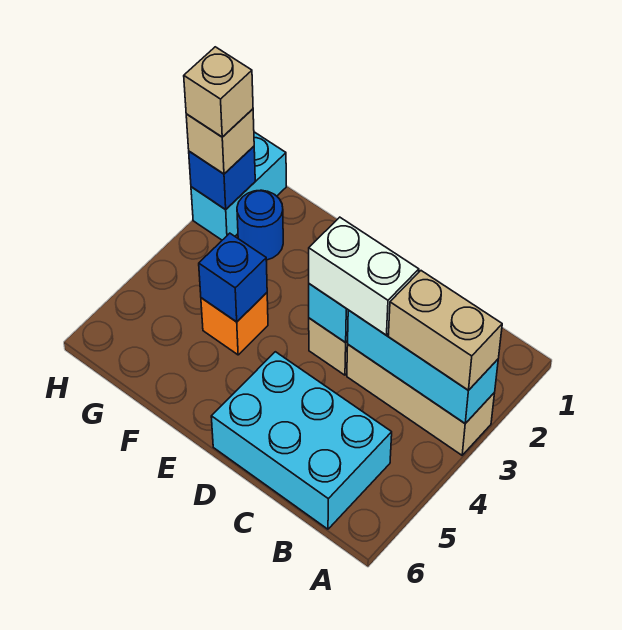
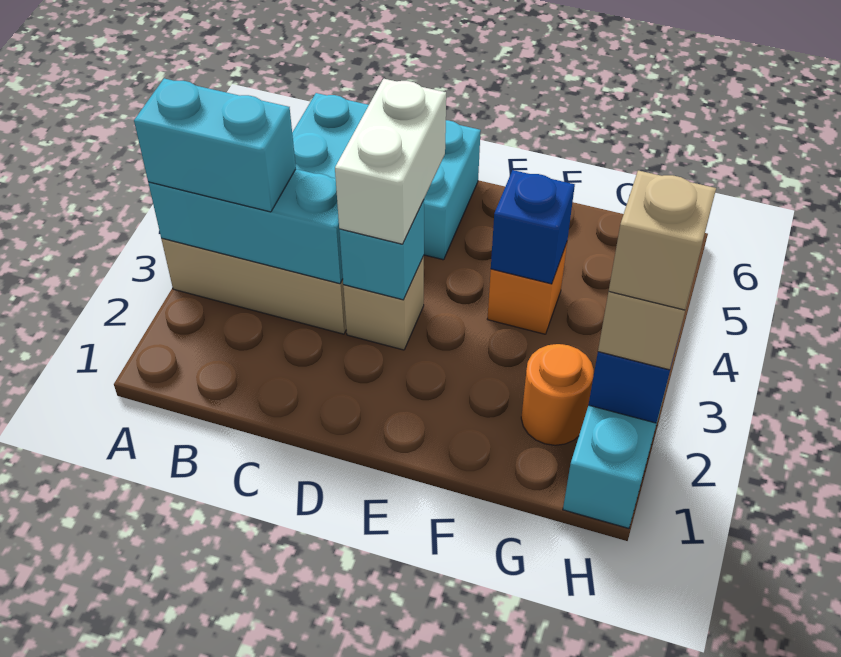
tan 1x2 brick [388,271,502,390] -> cyan 1x2 brick [134,78,296,212]
white 1x2 brick [309,217,419,335] -> white 1x2 brick turned to [335,79,446,244]
blue 1x1 round brick [237,190,283,260] -> orange 1x1 round brick [521,344,594,445]

